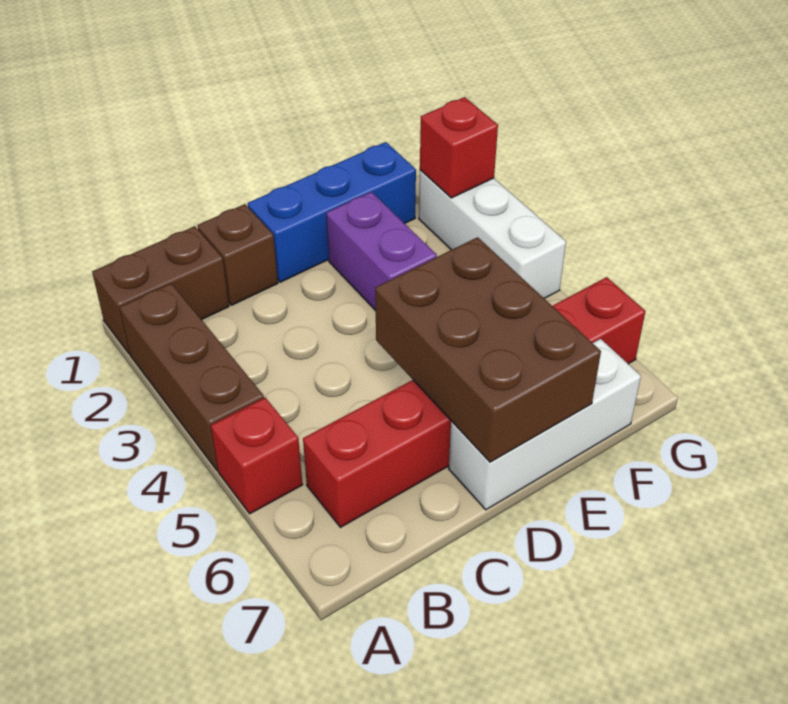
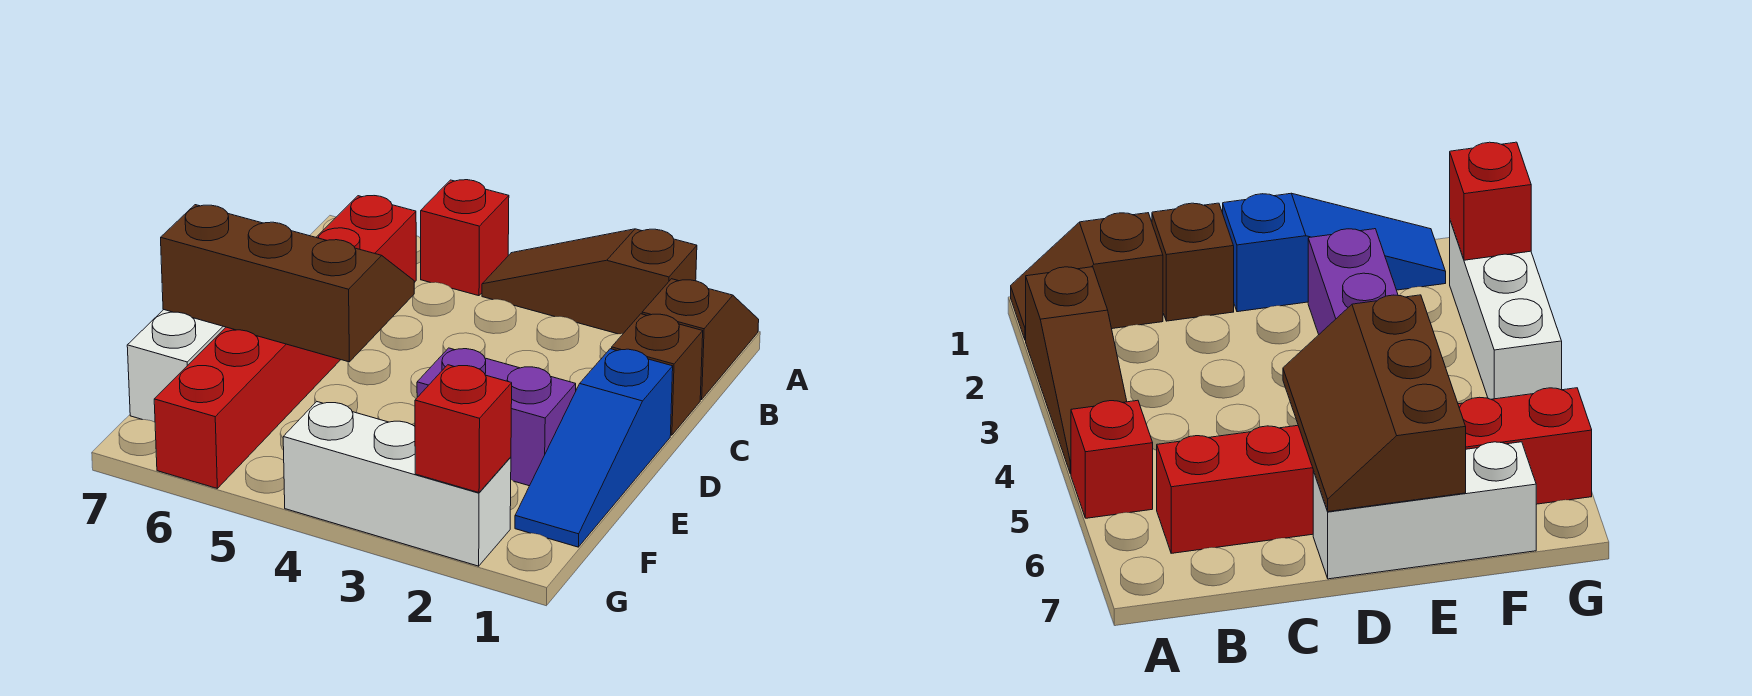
brown 1x2 brick [92,226,229,354] -> brown 1x2 slope [642,279,759,400]
brown 1x3 brick [120,284,264,471] -> brown 1x3 slope [482,229,697,334]
blue 1x3 brick [248,142,416,282] -> blue 1x3 slope [515,349,673,547]
brown 2x3 brick [375,237,601,462] -> brown 2x3 slope [161,205,414,362]

